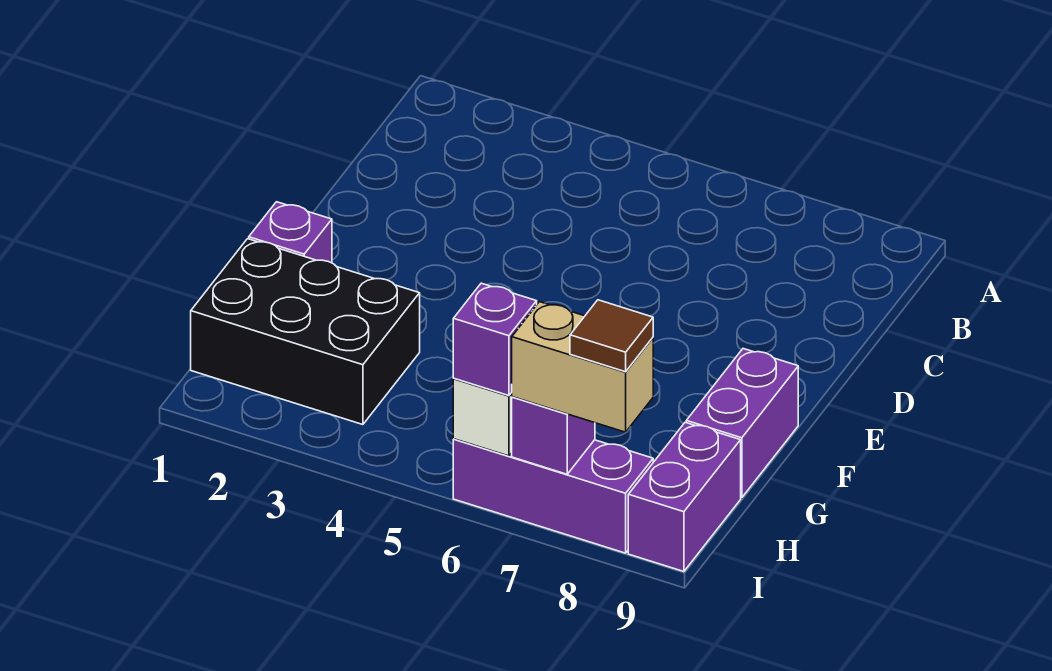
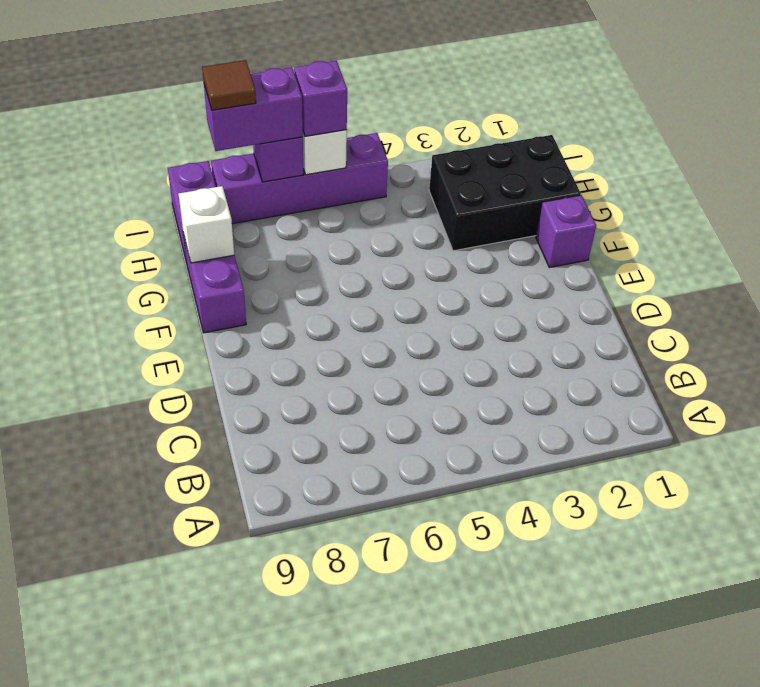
none -> white 1x1 brick [179,186,234,263]
purple 1x3 brick [453,439,653,553] -> purple 1x4 brick [211,133,388,224]
tan 1x2 brick [512,302,653,432] -> purple 1x2 brick [204,67,303,151]

